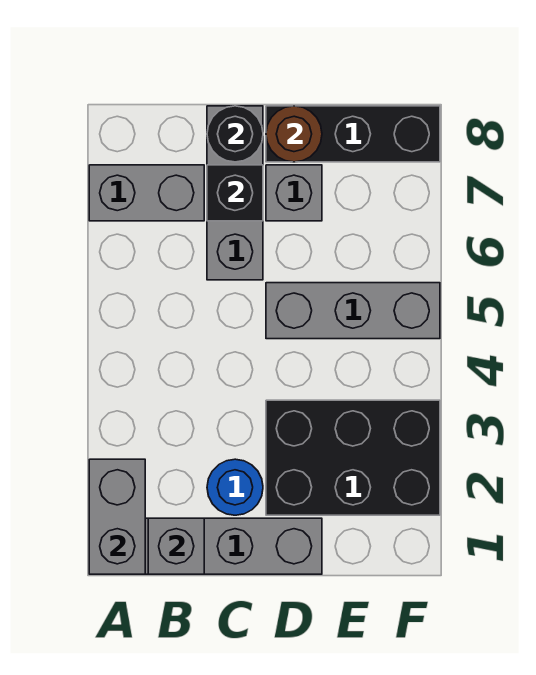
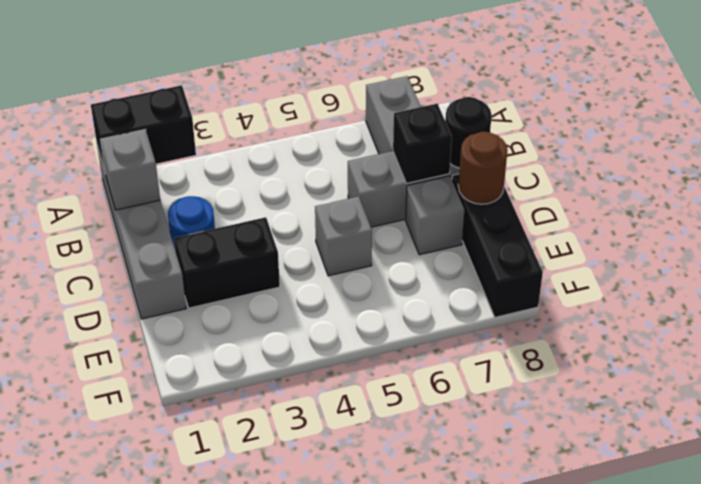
grey 1x2 brick [89,459,145,574] -> black 1x2 brick [91,85,196,171]
black 2x3 brick [266,400,440,515] -> black 1x2 brick [174,217,280,308]
grey 1x3 brick [266,283,440,339] -> grey 1x1 brick [315,196,372,276]

